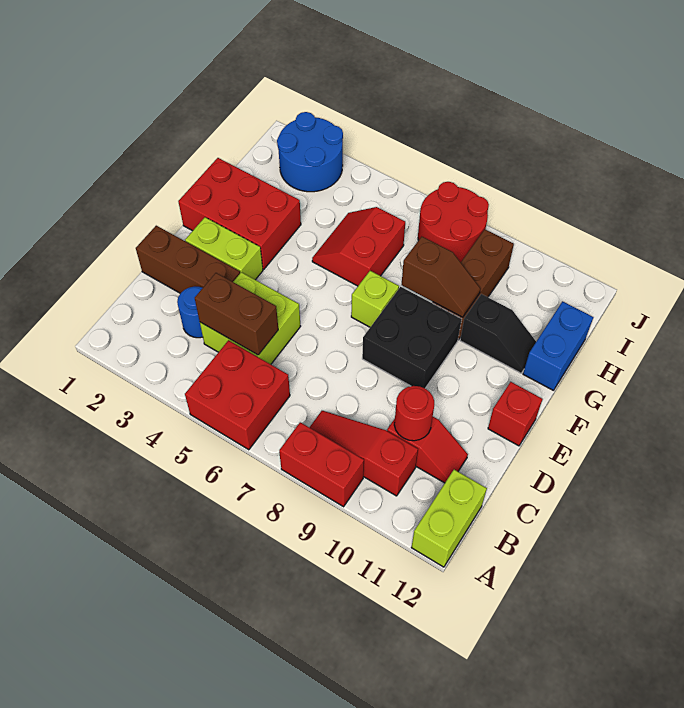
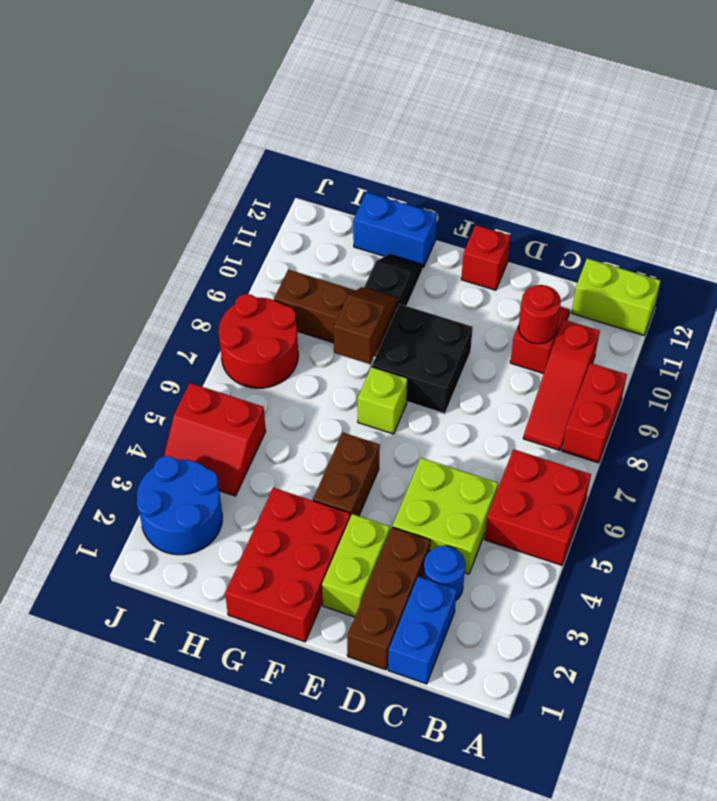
none -> blue 1x2 brick [388,577,457,684]
brown 1x2 brick [195,273,278,355] -> brown 1x2 brick moved to [313,432,380,517]
red 2x2 slope [312,207,405,286] -> red 2x2 slope moved to [164,383,266,496]

